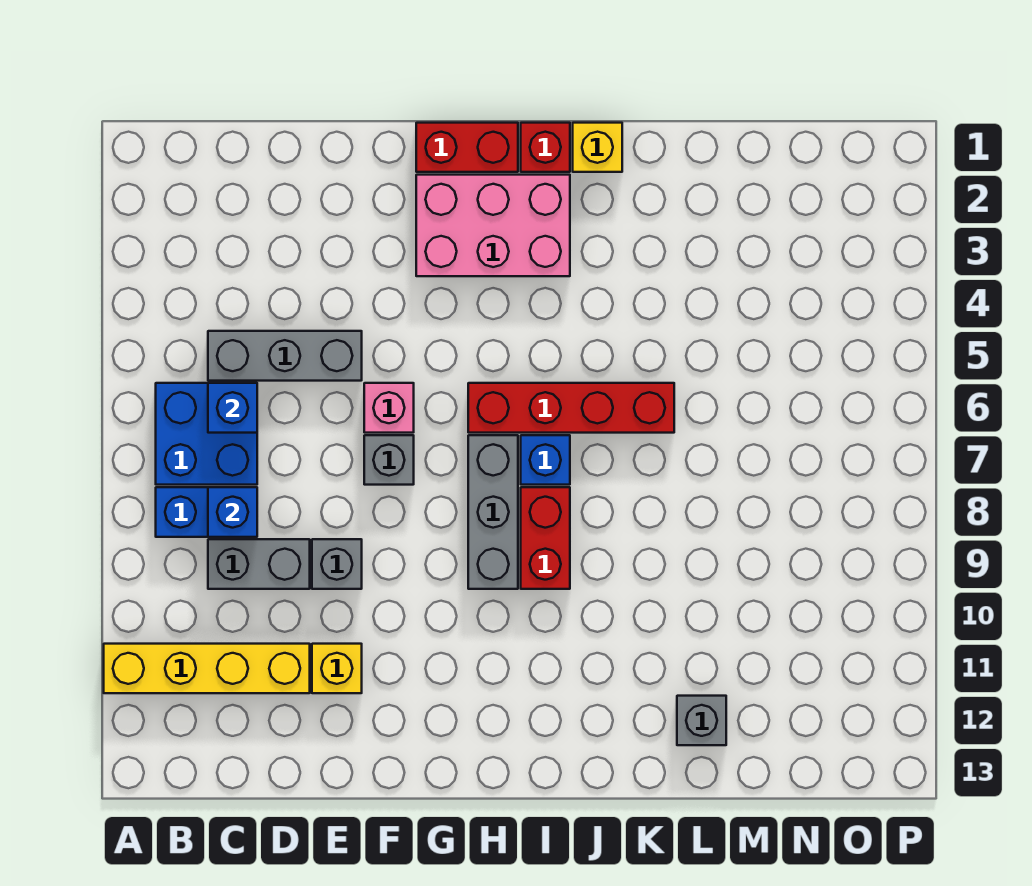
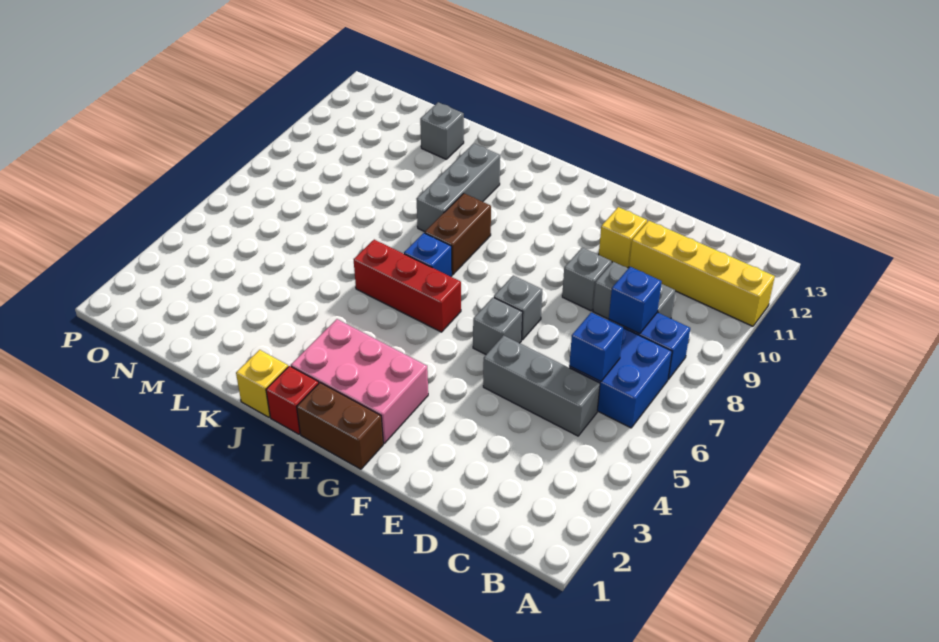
pink 1x1 brick [364,383,414,433] -> grey 1x1 brick [473,297,523,354]
red 1x2 brick [416,123,518,172] -> brown 1x2 brick [297,383,383,469]
red 1x4 brick [468,383,674,433] -> red 1x3 brick [353,240,461,332]
grey 1x3 brick [468,435,518,589] -> grey 1x3 brick moved to [417,143,500,232]
red 1x2 brick [521,487,570,589] -> brown 1x2 brick [425,193,491,275]

